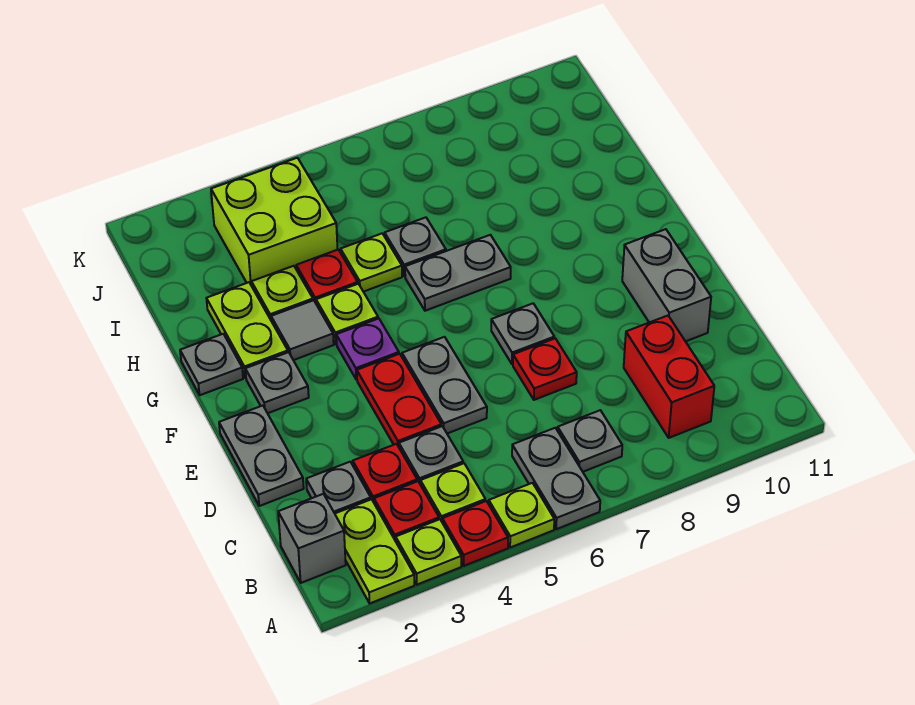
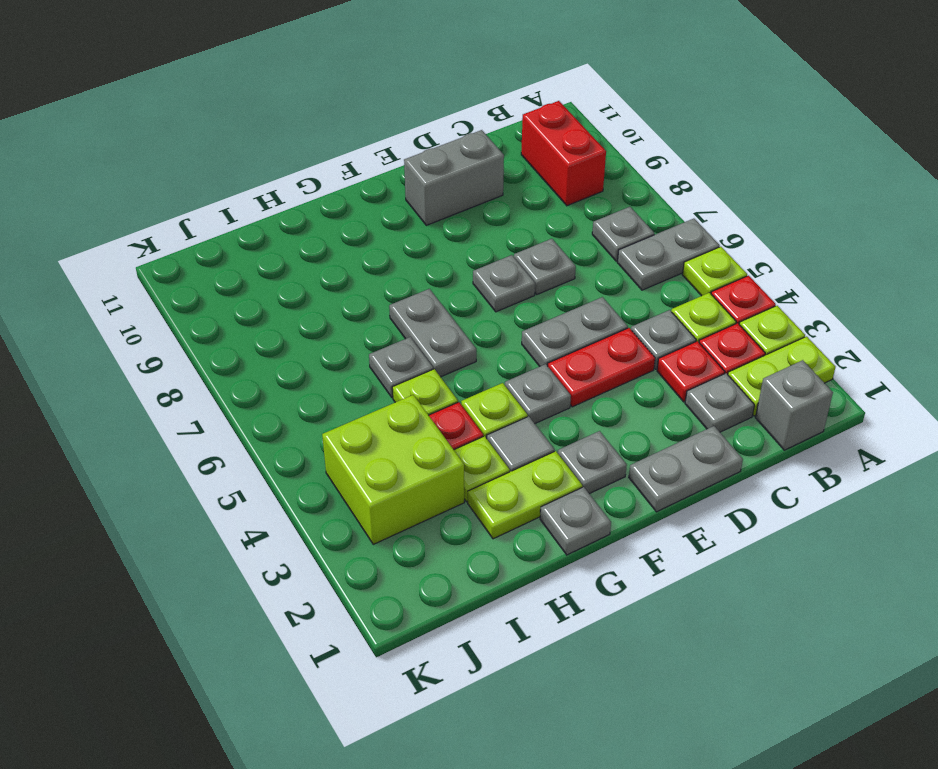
red 1x2 brick [624,316,714,438] -> red 1x2 brick turned to [521,101,606,206]
red 1x1 plate [513,338,577,400] -> grey 1x1 plate [514,239,576,294]
purple 1x1 plate [336,319,399,380] -> grey 1x1 plate [505,364,571,424]

